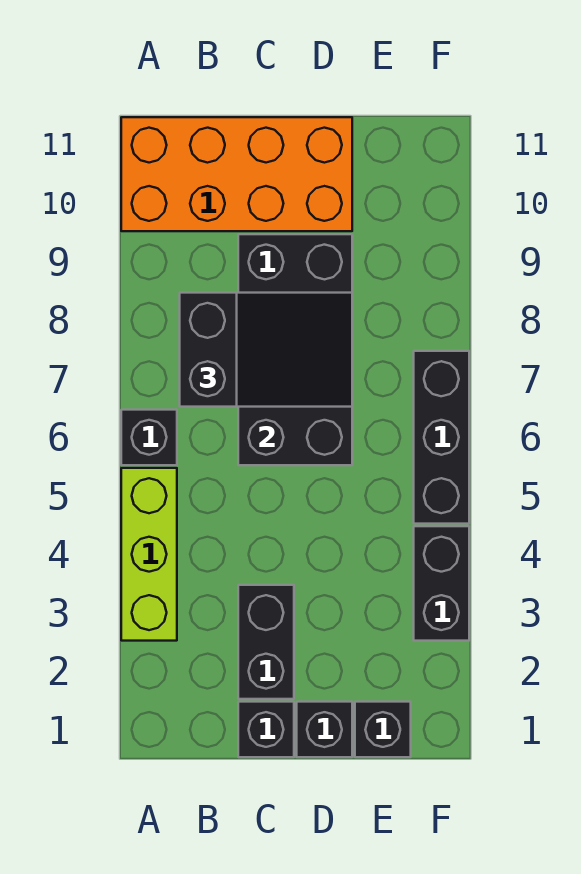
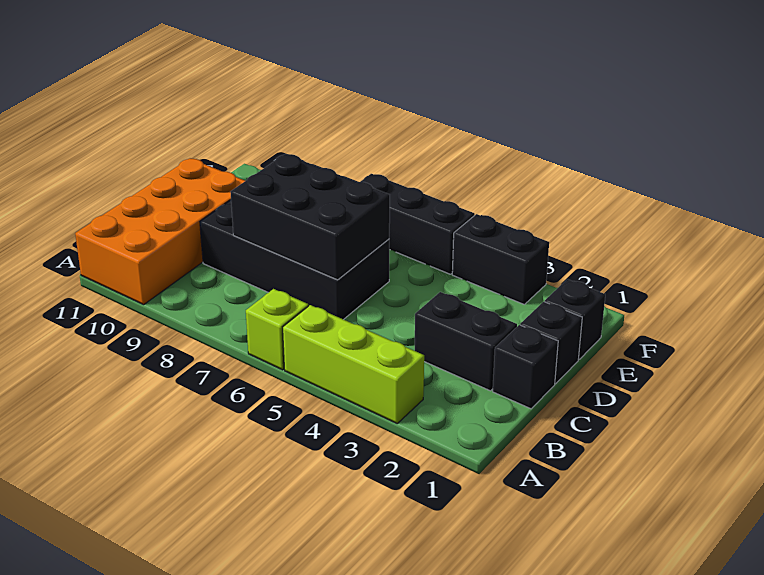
black 1x1 brick [121,410,177,465] -> lime 1x1 brick [246,289,308,370]
black 2x3 slope [180,293,352,407] -> none

